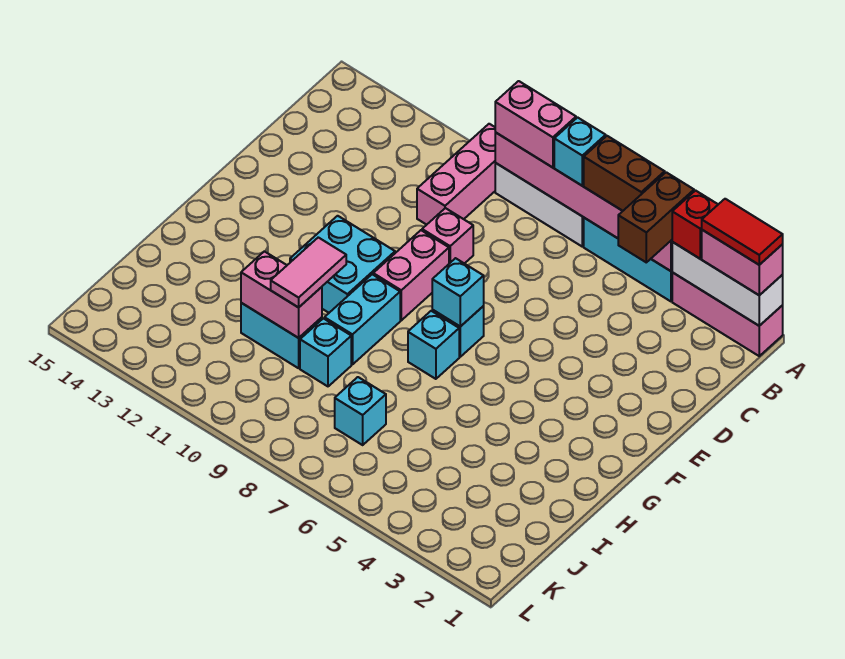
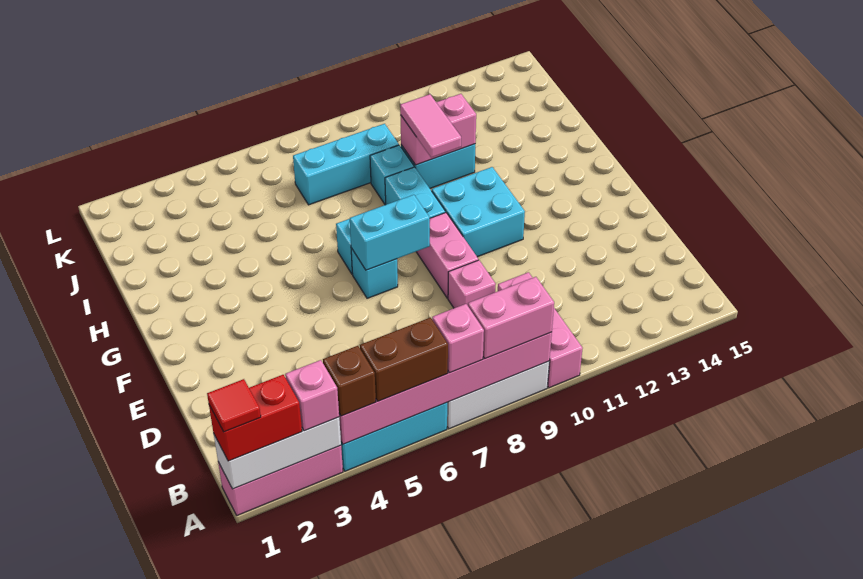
pink 1x2 brick [702,230,783,295] -> red 1x2 brick [209,375,302,461]
red 1x2 tile [702,199,783,265] -> red 1x1 tile [207,379,261,432]
red 1x1 brick [672,191,718,259] -> pink 1x1 brick [285,360,339,431]
brown 1x2 brick [618,172,694,262] -> brown 1x1 brick [323,346,376,416]
cyan 1x1 brick [554,117,606,185] -> pink 1x1 brick [432,304,484,373]
cyan 1x1 brick [432,258,484,327] -> cyan 1x2 brick [350,195,430,270]
cyan 1x1 brick [335,377,386,445] -> cyan 1x3 brick [293,124,399,205]

